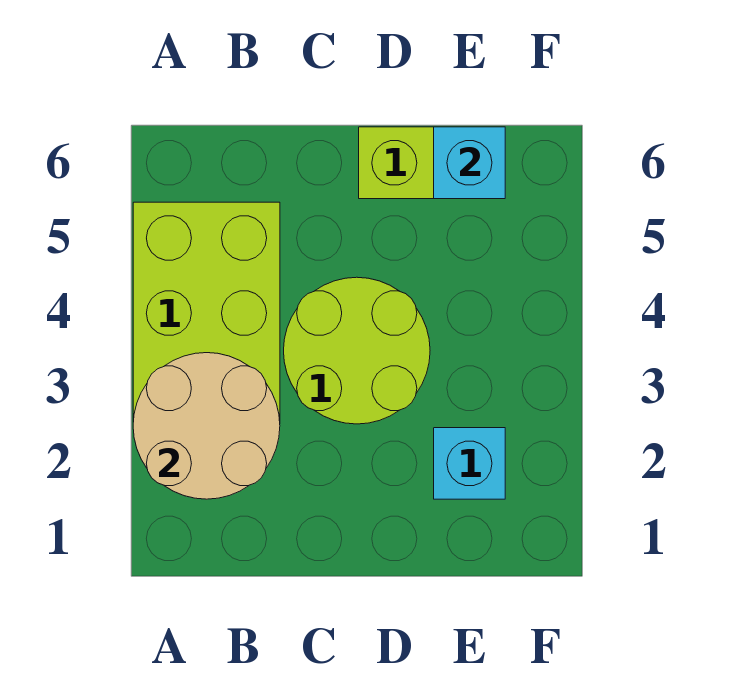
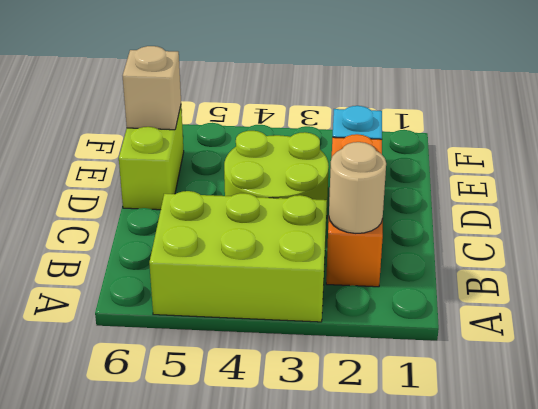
tan 2x2 round brick [133,353,280,499] -> tan 1x1 round brick [329,142,386,233]
none -> orange 1x3 brick [326,134,383,287]
cyan 1x1 brick [434,127,505,199] -> tan 1x1 brick [123,46,181,130]

